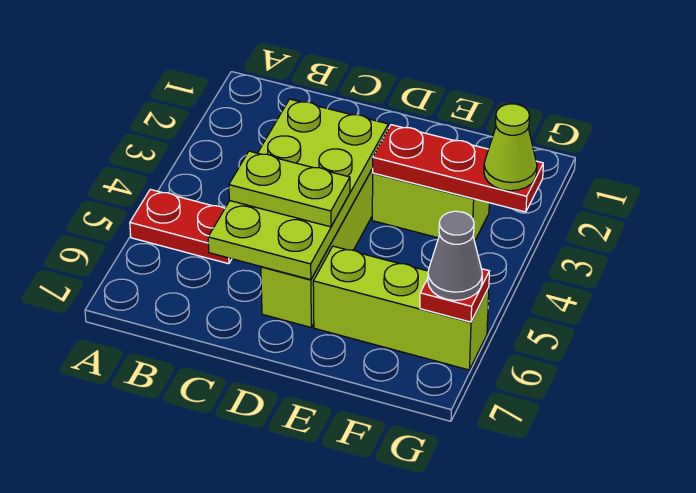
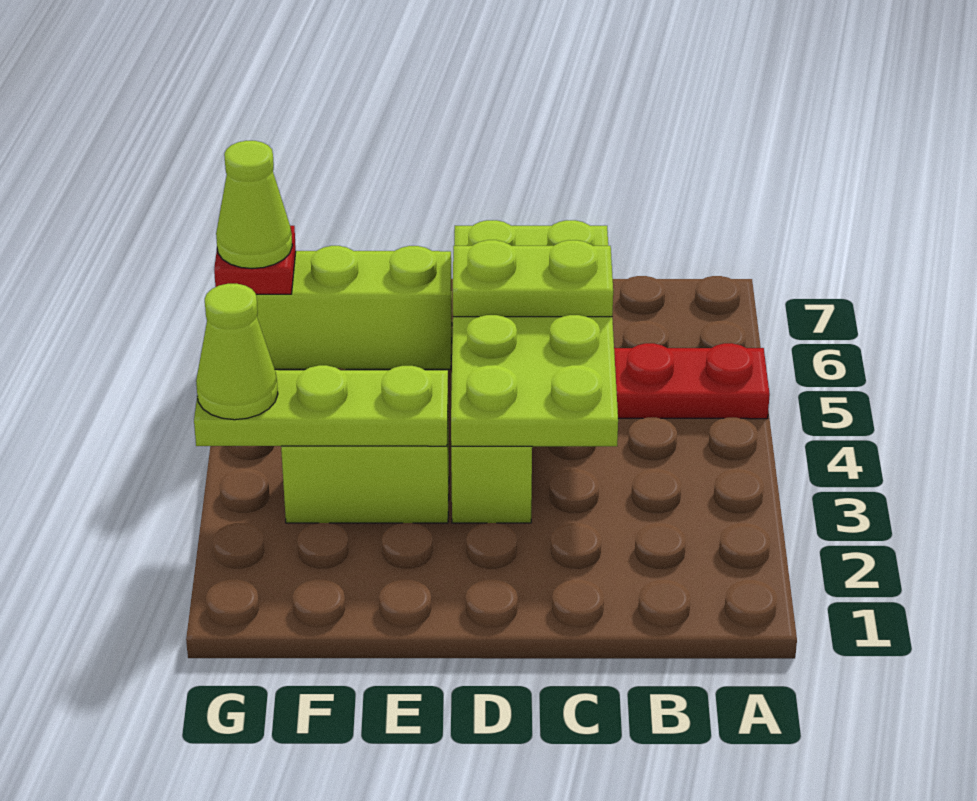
red 1x3 plate [373,125,543,212] -> lime 1x3 plate [194,365,448,446]
grey 1x1 cone [428,211,482,300] -> lime 1x1 cone [216,141,292,269]

